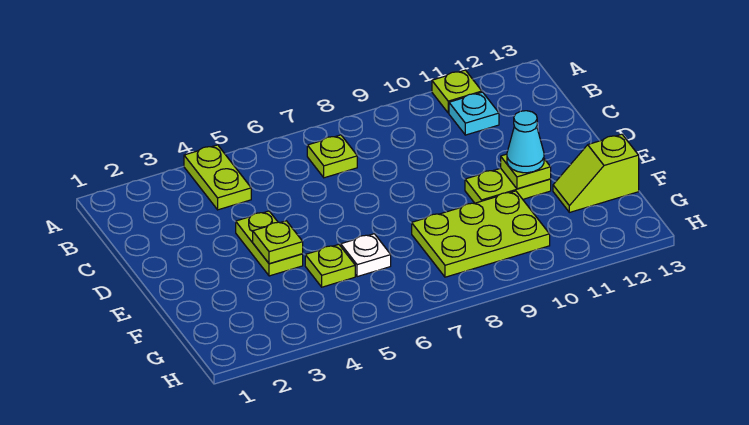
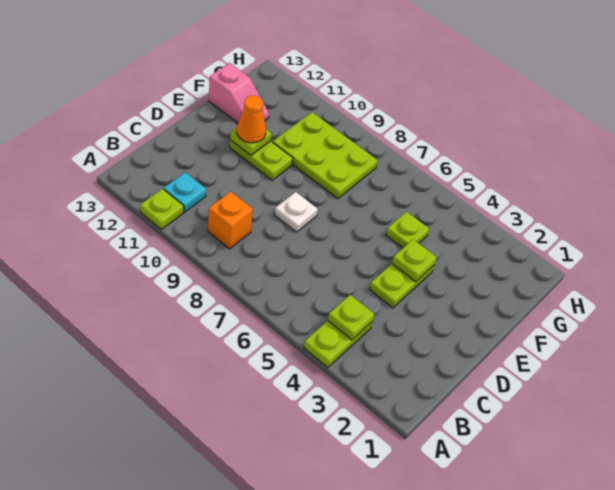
lime 1x1 plate [307,135,357,178] -> lime 1x1 plate moved to [328,295,374,340]
none -> orange 1x1 brick [208,192,253,249]
cyan 1x1 cone [507,111,544,173] -> orange 1x1 cone [237,96,266,143]
white 1x1 plate [341,234,391,277] -> white 1x1 plate moved to [275,192,318,232]
lime 1x2 slope [553,134,639,212] -> pink 1x2 slope [209,63,269,123]

